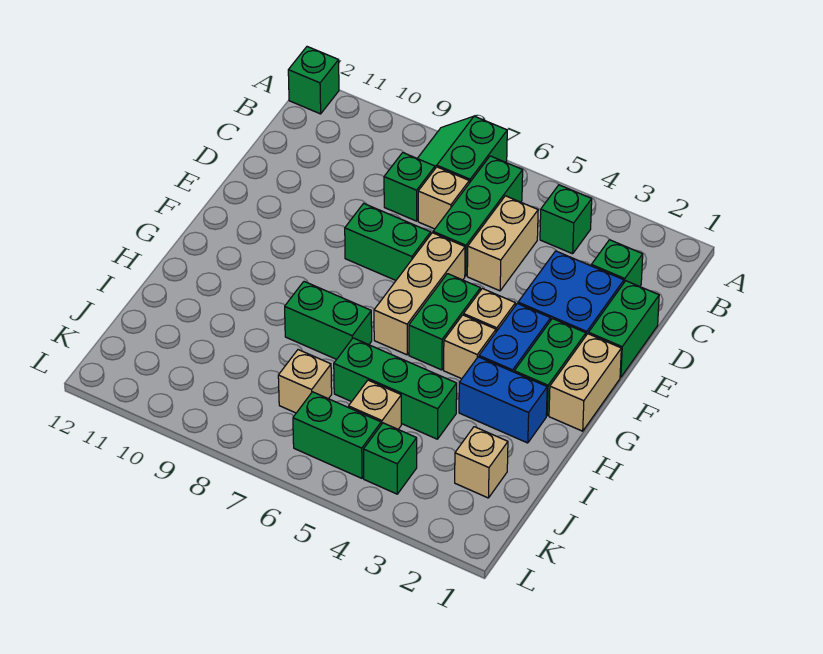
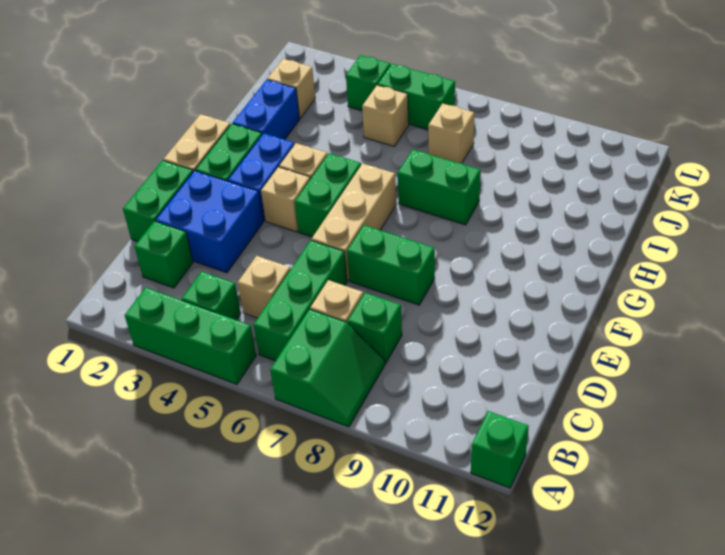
tan 1x2 brick [467,196,538,291] -> tan 1x1 brick [238,256,291,318]
blue 1x2 brick [459,357,547,443] -> blue 1x2 brick turned to [233,80,300,140]
green 1x3 brick [334,338,457,439] -> green 1x3 brick moved to [125,288,256,384]

